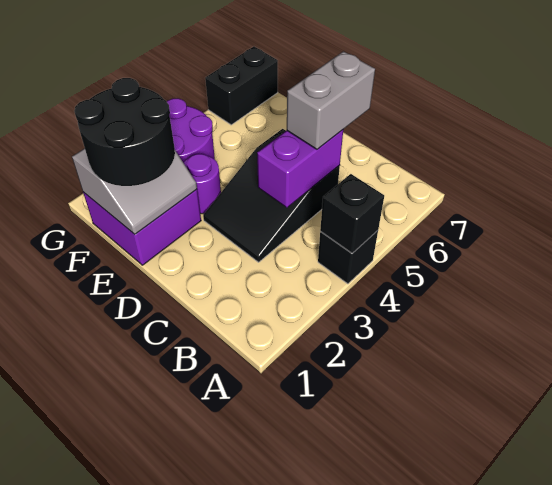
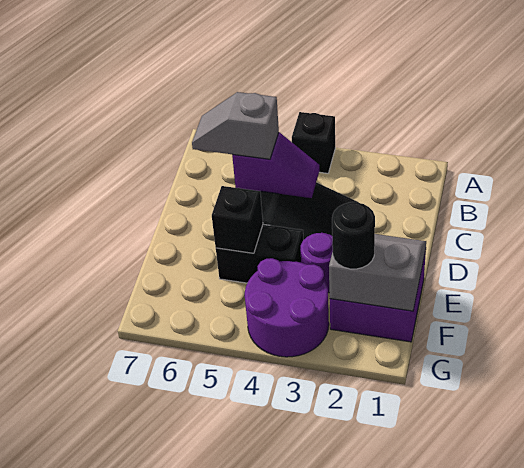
black 1x1 brick [320,174,384,253] -> black 1x1 brick moved to [212,186,263,253]
purple 1x2 brick [257,130,343,207] -> purple 1x2 slope [232,132,320,198]
grey 1x2 brick [287,51,375,149] -> grey 1x2 slope [192,92,279,159]
black 2x2 round brick [74,78,175,186] -> black 1x1 round brick [332,202,375,269]
black 1x2 brick [205,47,278,125] -> black 1x2 brick moved to [216,224,303,283]

